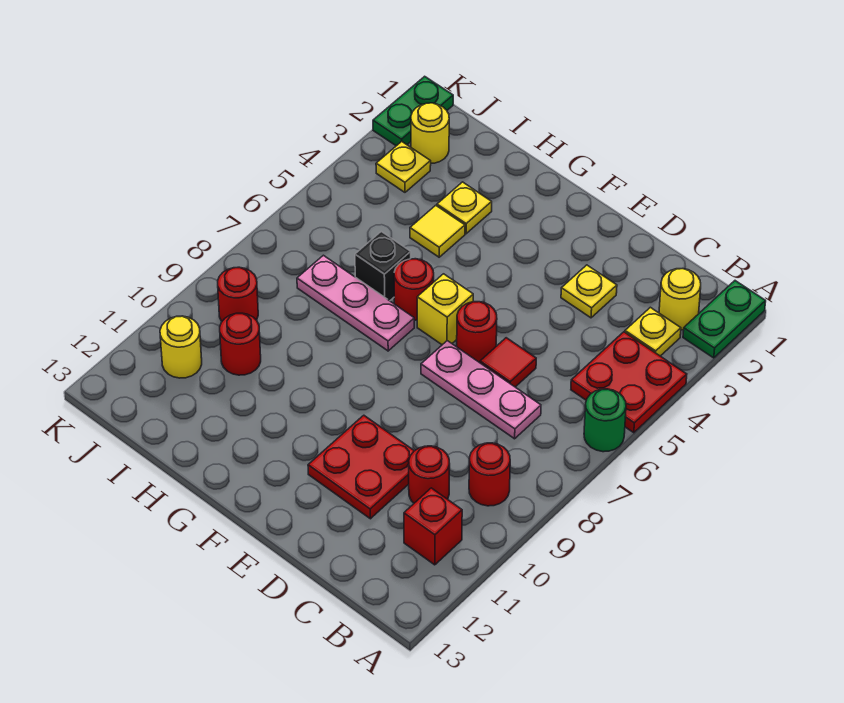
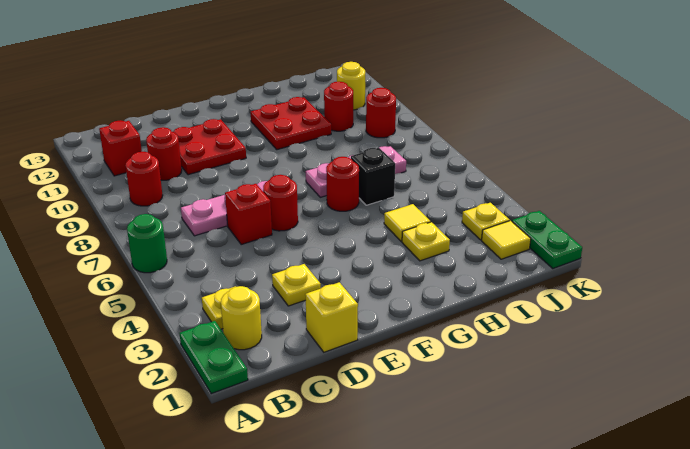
red 2x2 plate [571,332,687,433] -> red 2x2 plate moved to [251,97,331,150]
red 1x1 tile [480,338,536,387] -> red 1x1 brick [225,184,272,244]
yellow 1x1 brick [417,274,473,345] -> yellow 1x1 brick moved to [305,282,358,352]
yellow 1x1 round brick [411,103,449,163] -> yellow 1x1 tile [482,221,531,259]

